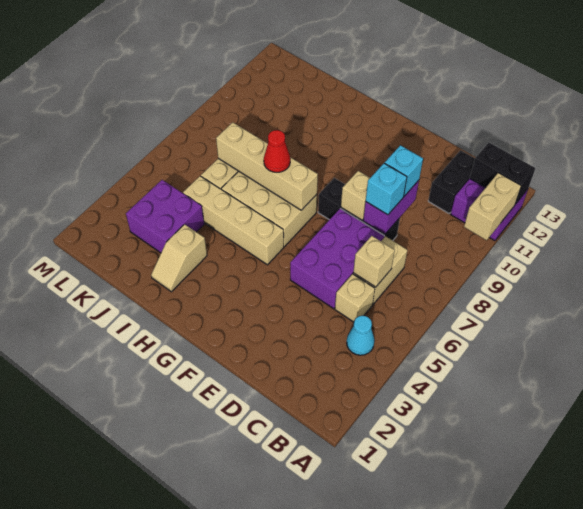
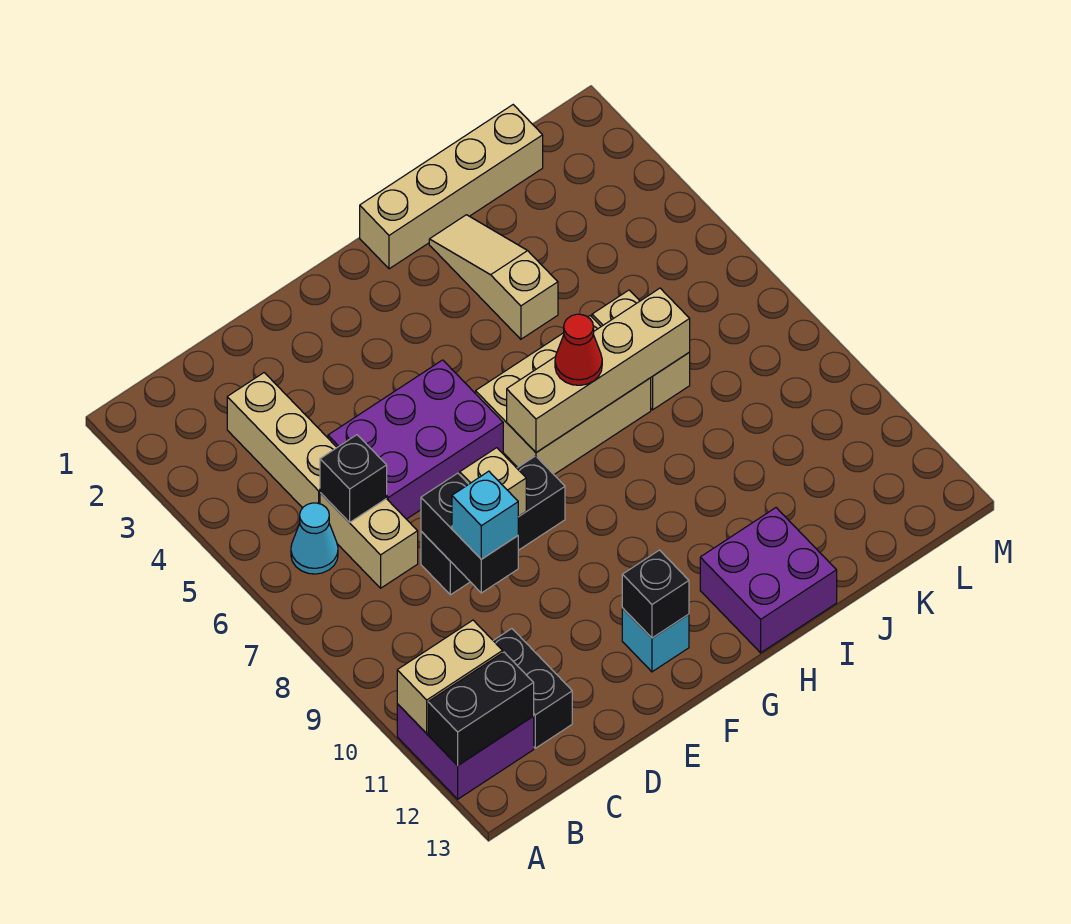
tan 1x2 brick [464,173,521,240] -> tan 1x2 brick turned to [397,620,503,733]
cyan 1x1 cone [347,316,374,355] -> cyan 1x1 cone moved to [291,503,338,574]
tan 1x1 brick [335,274,375,322] -> tan 1x3 brick [227,373,337,508]
tan 1x1 brick [353,236,395,287] -> black 1x1 brick [320,435,387,523]
purple 2x3 brick [290,209,384,309] -> purple 2x3 brick turned to [328,360,503,519]
purple 1x2 brick [363,180,419,234] -> black 1x2 brick [421,473,518,593]
cyan 1x1 brick [366,163,407,215] -> cyan 1x1 brick moved to [622,608,689,672]
none -> black 1x1 brick [622,550,689,638]
tan 1x4 brick [183,176,284,265] -> tan 1x4 brick moved to [360,105,543,269]
tan 1x2 slope [151,224,207,292] -> tan 1x3 slope [429,215,558,339]
purple 2x2 brick [126,180,204,253] -> purple 2x2 brick moved to [700,508,837,653]

